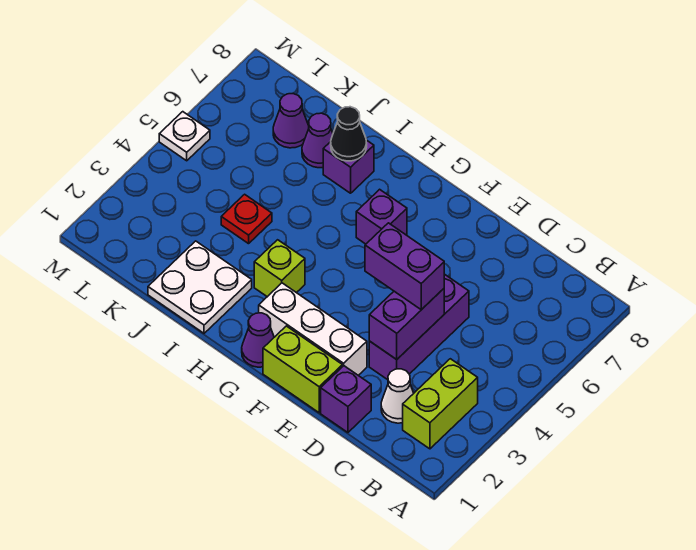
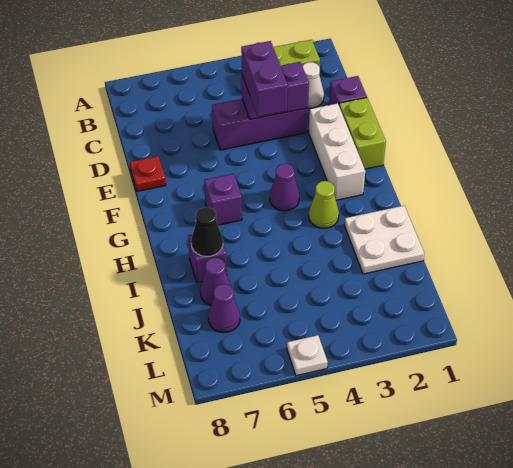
purple 1x1 cone [242,313,274,367] -> purple 1x1 cone moved to [270,164,300,211]
lime 1x1 brick [254,240,305,297] -> lime 1x1 cone [309,181,339,228]
red 1x1 plate [221,194,272,244] -> red 1x1 plate moved to [130,156,166,191]

